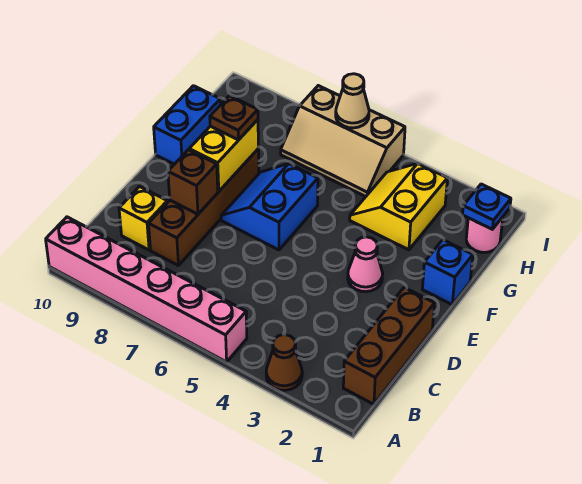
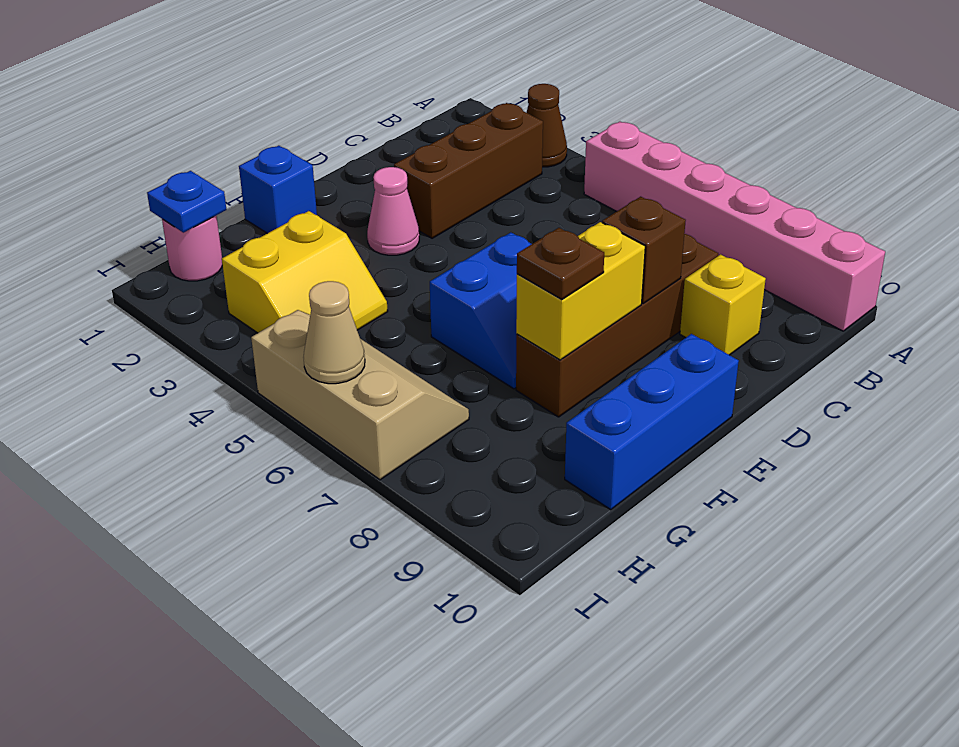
brown 1x3 brick [343,288,435,404] -> brown 1x3 brick moved to [394,103,543,238]
blue 1x2 brick [154,86,221,164] -> blue 1x3 brick [565,334,739,510]

